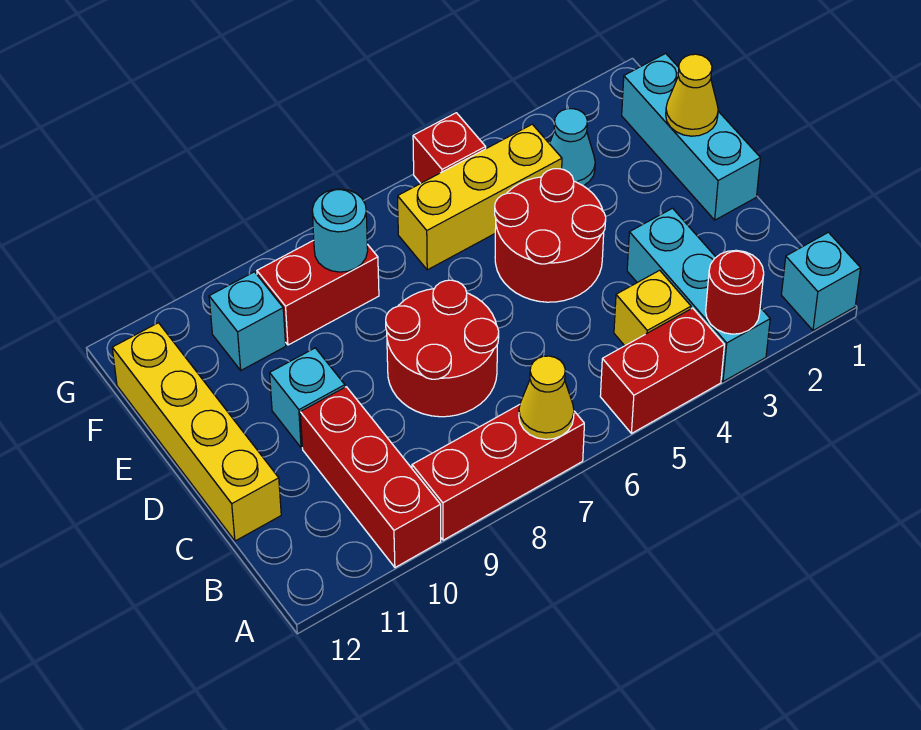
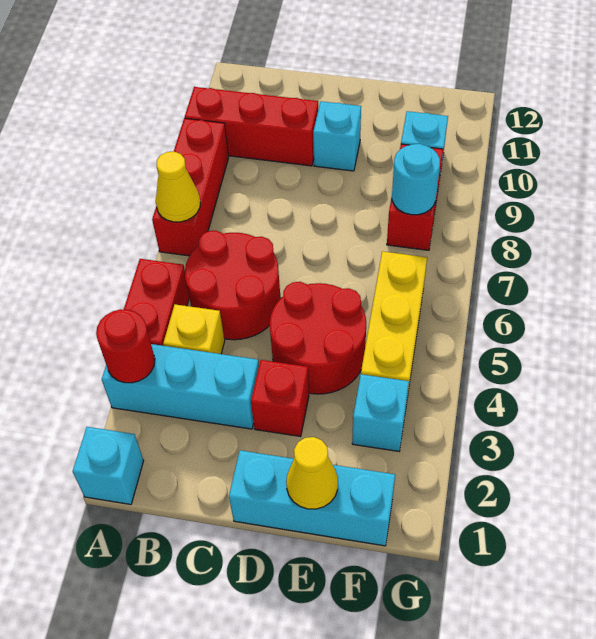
red 2x2 round brick [386,280,499,417] -> red 2x2 round brick moved to [185,231,281,340]
yellow 1x4 brick [112,323,281,541] -> none
cyan 1x1 cone [549,109,595,186] -> cyan 1x1 brick [352,374,409,451]
red 1x1 brick [413,113,486,183] -> red 1x1 brick moved to [251,360,309,436]

